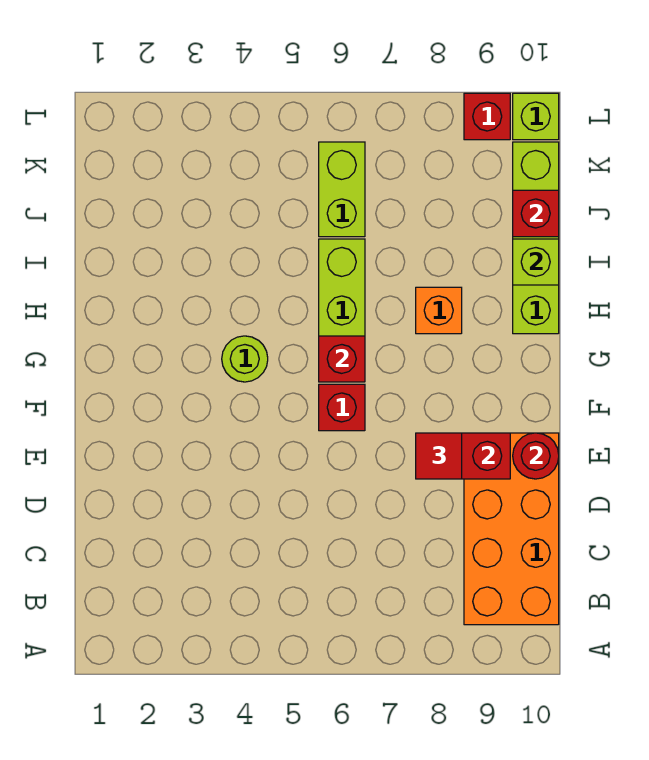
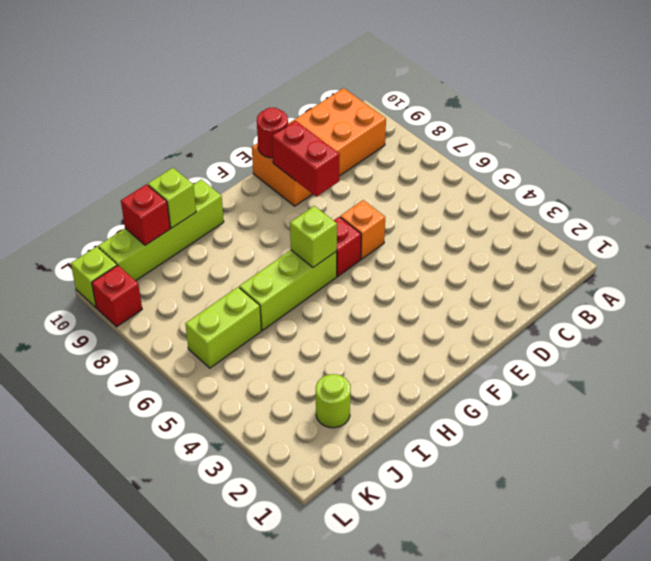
red 1x1 tile [416,433,462,479] -> none
lime 1x1 round brick [222,336,268,382] -> lime 1x1 round brick moved to [316,374,351,428]
red 1x1 brick [319,336,365,382] -> lime 1x1 brick [290,206,337,267]
orange 1x1 brick [416,287,462,334] -> orange 1x1 brick moved to [340,200,385,259]

